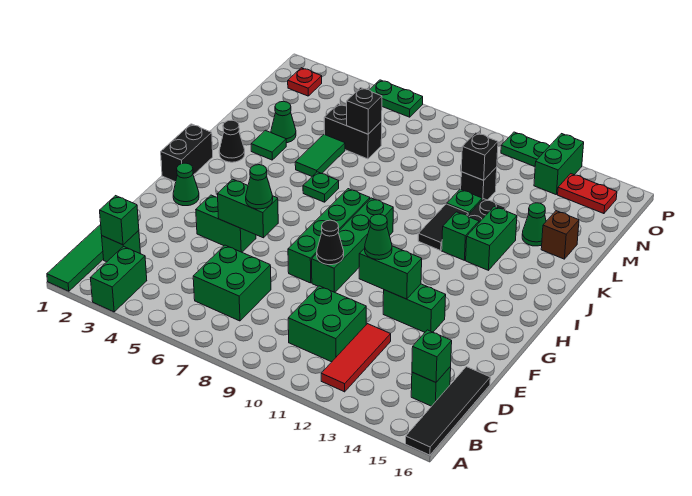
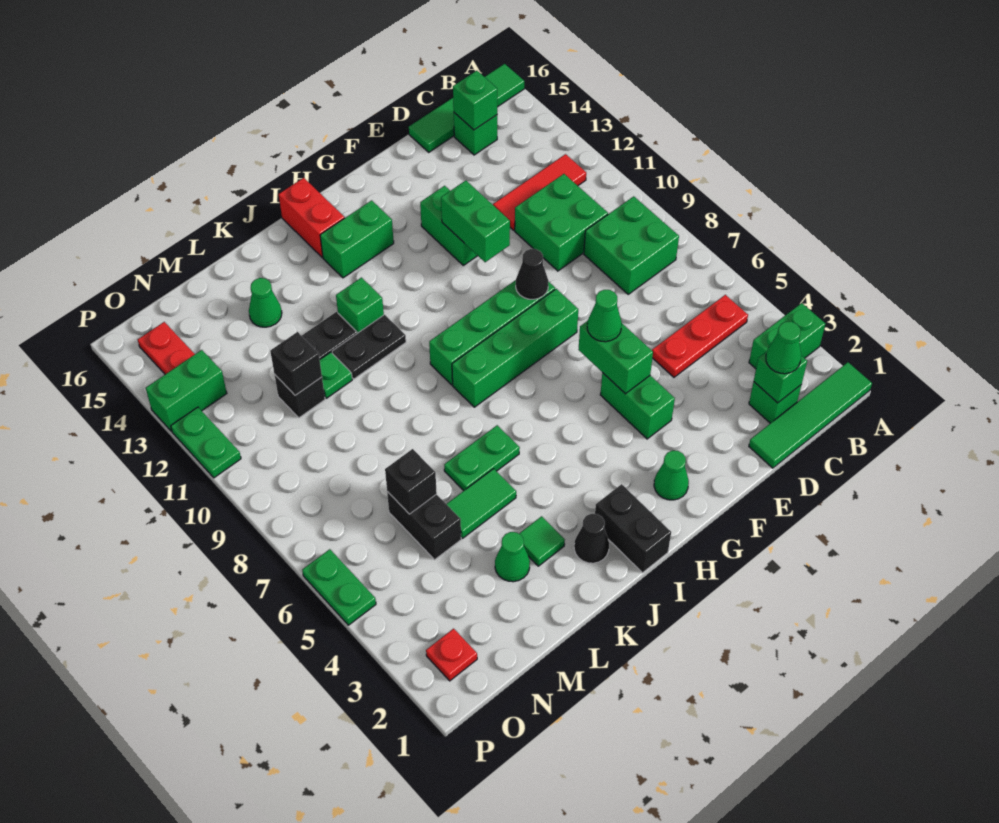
black 1x4 tile [406,367,490,455] -> green 1x4 tile [409,64,524,152]
none -> red 1x3 plate [652,295,748,377]
green 2x2 brick [193,245,271,321] -> green 2x2 brick moved to [584,196,679,294]
green 1x1 cone [365,214,392,260] -> green 1x1 cone moved to [766,322,801,374]
black 1x2 brick [161,124,213,182] -> black 1x2 brick turned to [595,484,671,573]
none -> red 1x2 brick [279,178,344,257]
green 1x1 plate [303,172,339,202] -> green 1x2 plate [444,425,520,491]
black 1x2 tile [418,204,468,250] -> black 1x2 plate [332,315,406,379]
green 1x2 brick [466,207,517,270] -> green 1x2 brick moved to [320,200,394,278]
brown 1x1 brick [541,211,579,259] -> none

